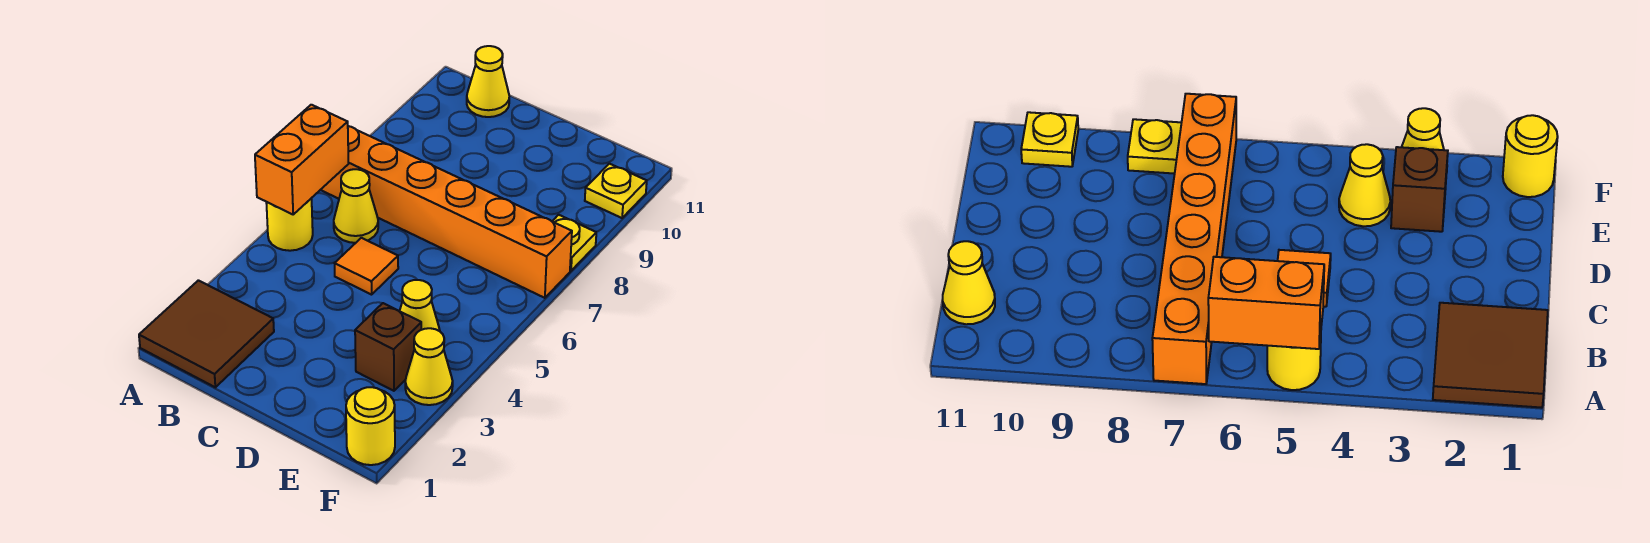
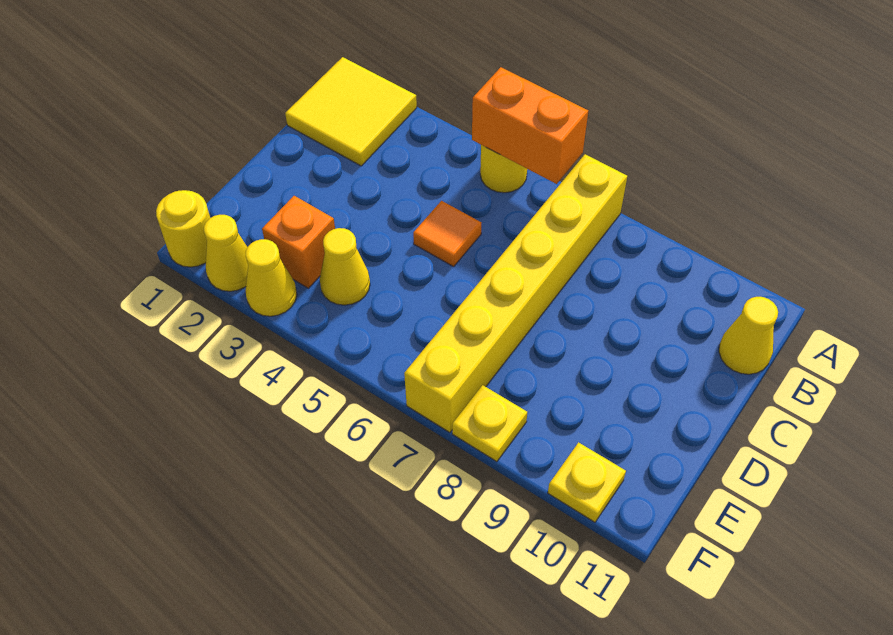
brown 2x2 tile [139,280,274,387] -> yellow 2x2 tile [285,57,417,166]
orange 1x6 brick [321,126,572,298] -> yellow 1x6 brick [404,154,627,432]
yellow 1x1 cone [334,169,378,243] -> yellow 1x1 cone moved to [204,215,248,291]
brown 1x1 brick [355,303,421,391] -> orange 1x1 brick [262,196,335,288]

